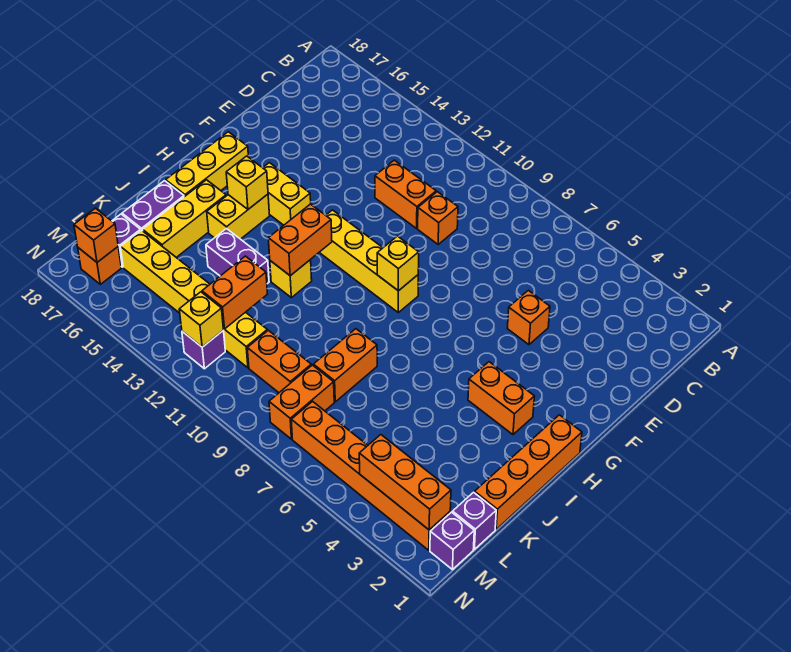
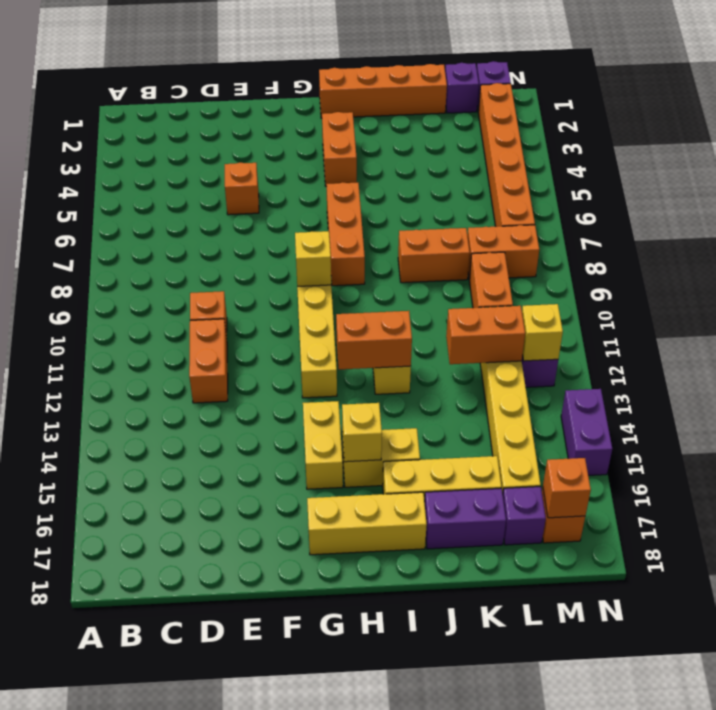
purple 1x2 brick [206,228,269,284] -> purple 1x2 brick moved to [561,389,612,475]
orange 1x3 brick [359,435,451,530] -> orange 1x3 brick moved to [326,182,365,286]

